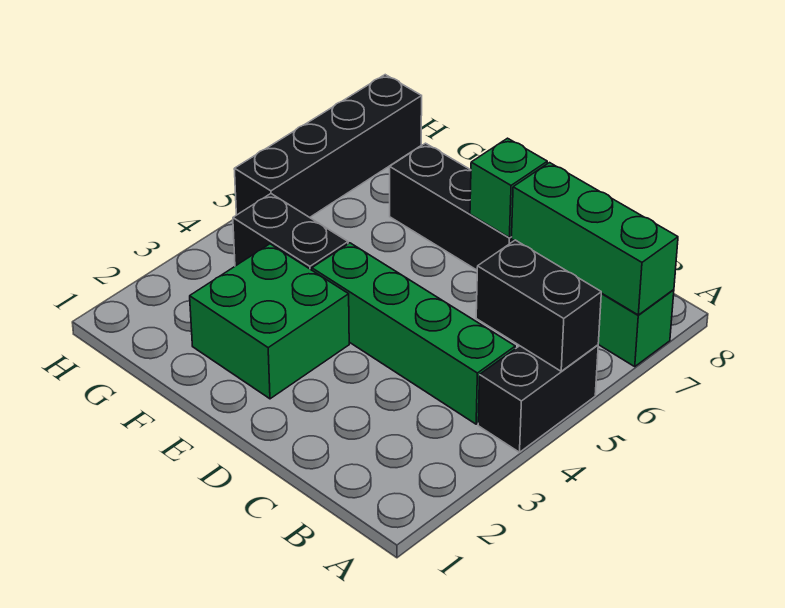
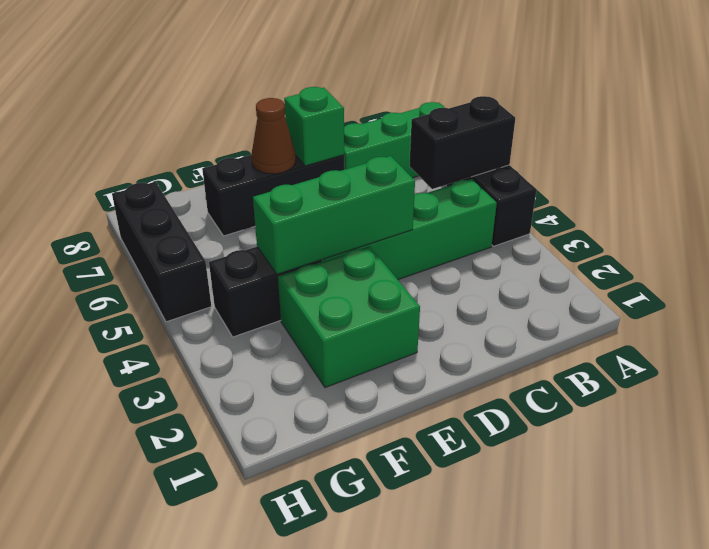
green 1x3 brick [511,163,678,315] -> green 1x3 brick moved to [253,156,415,274]
none -> brown 1x1 cone [251,98,296,174]
black 1x4 brick [234,75,422,217] -> black 1x3 brick [112,182,211,322]

